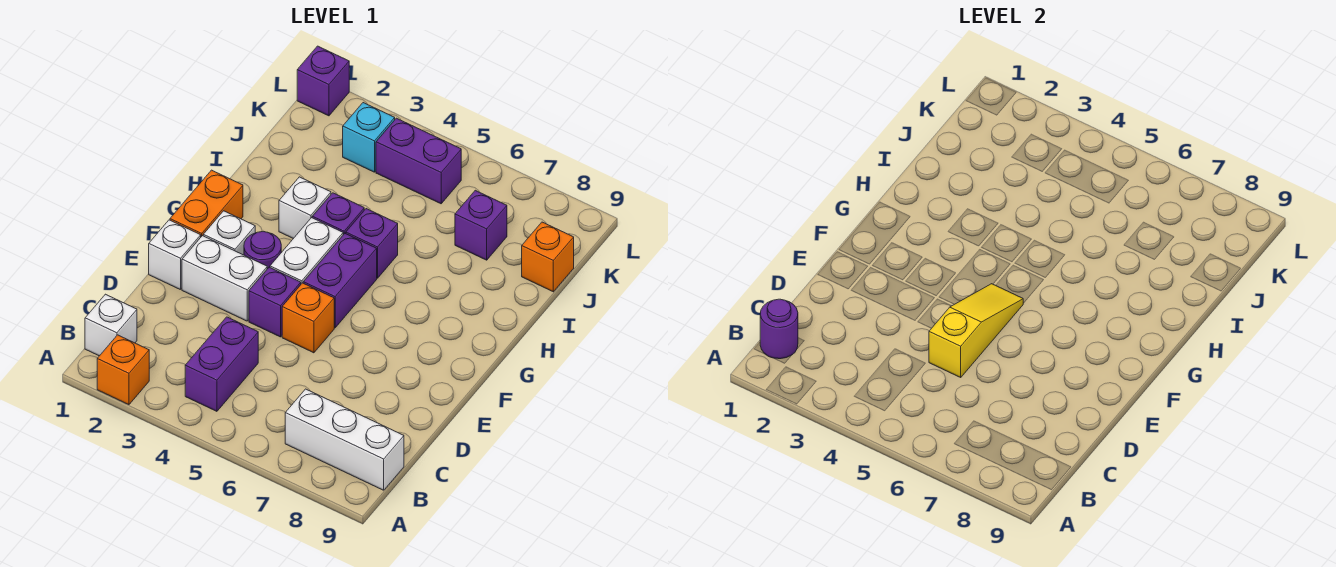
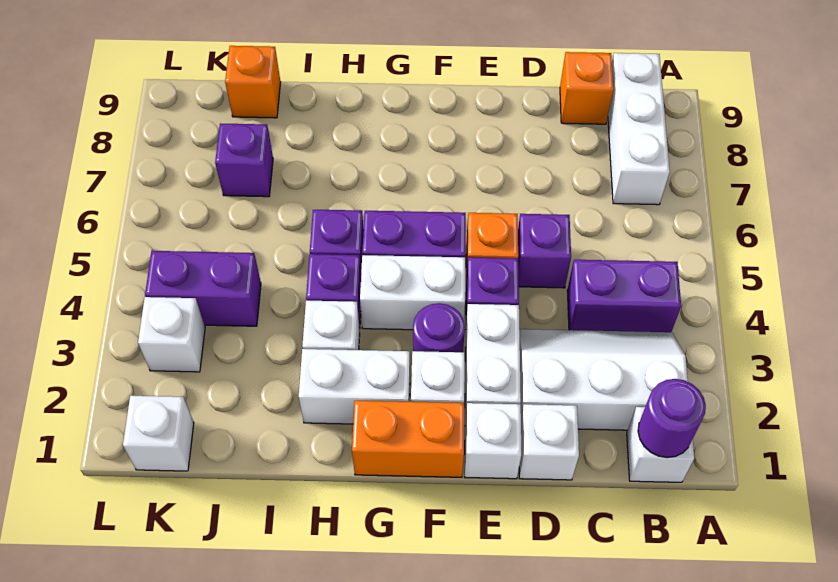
orange 1x1 brick [97,335,149,405] -> orange 1x1 brick moved to [560,52,614,124]
none -> white 2x3 slope [519,329,688,430]
none -> white 1x1 brick [519,404,579,480]
yellow 1x3 slope [929,284,1023,377] -> none
none -> white 1x2 brick [299,349,410,424]
none -> white 1x1 brick [123,396,194,471]
cyan 1x1 brick [343,103,395,172] -> white 1x1 brick [138,297,205,372]
purple 1x2 brick [376,118,461,204] -> purple 1x2 brick turned to [145,251,261,326]
purple 1x1 brick [297,46,349,116] -> purple 1x1 brick moved to [518,214,571,288]

